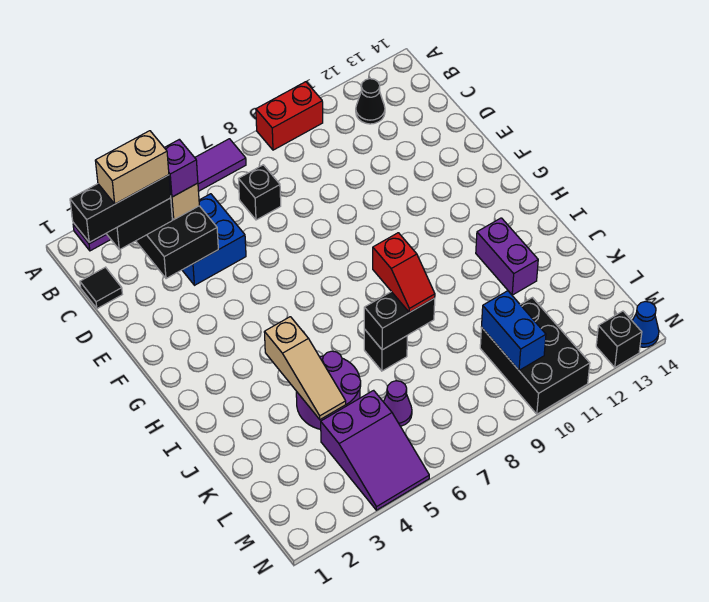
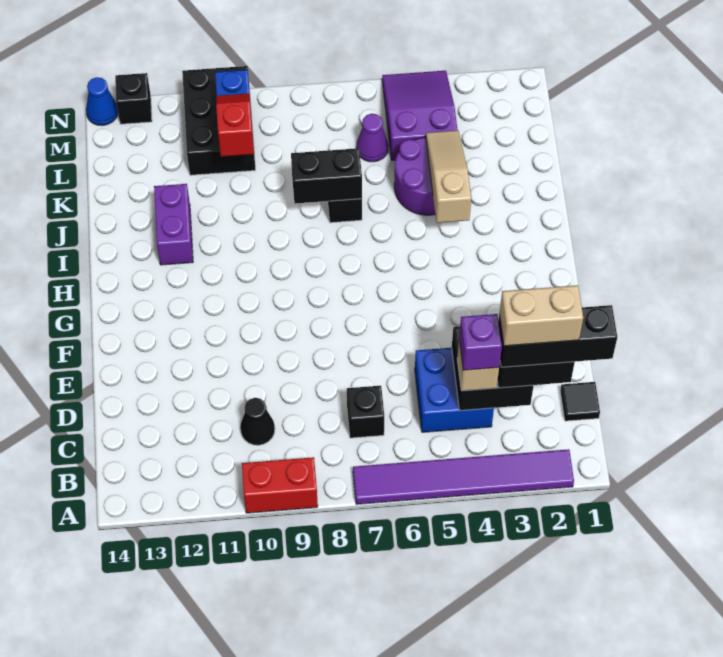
black 1x1 cone [356,79,385,124] -> black 1x1 cone moved to [240,398,275,445]
red 1x2 slope [373,233,435,313] -> red 1x2 slope moved to [216,93,254,157]

